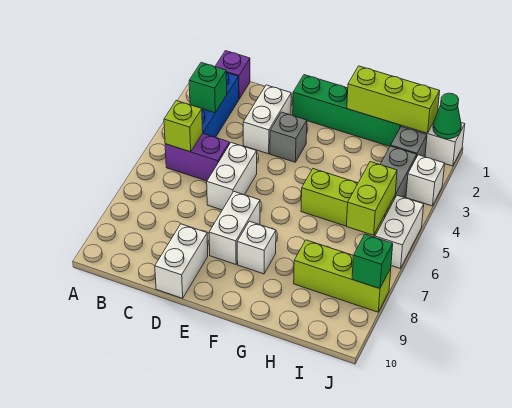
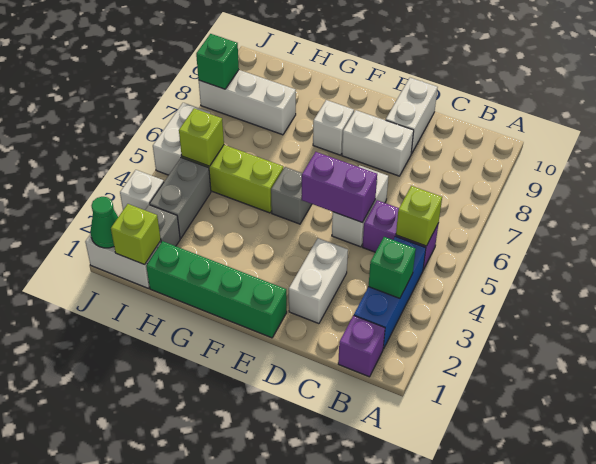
none -> purple 1x2 brick [302,152,377,223]
grey 1x1 brick [270,112,307,162] -> grey 1x1 brick moved to [271,167,312,224]
white 1x2 brick [209,192,260,264] -> white 1x2 brick turned to [342,110,414,176]
lime 1x3 brick [347,66,440,133] -> lime 1x1 brick [111,204,161,265]
lime 1x3 brick [294,240,391,312] -> white 1x3 brick [199,70,296,135]
lime 1x2 brick [347,162,397,235] -> lime 1x1 brick [179,108,224,166]

